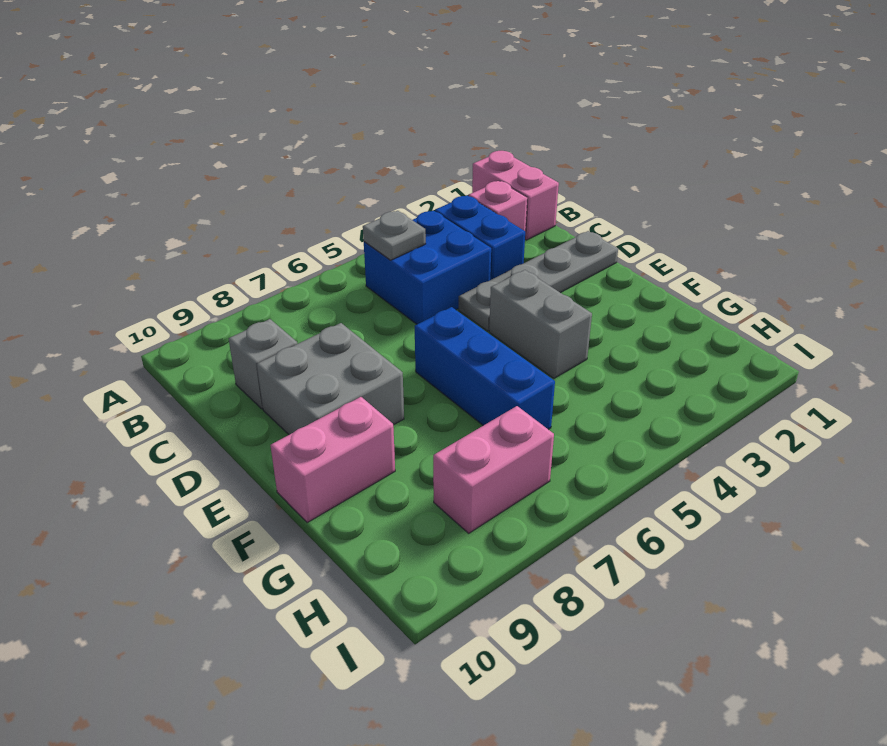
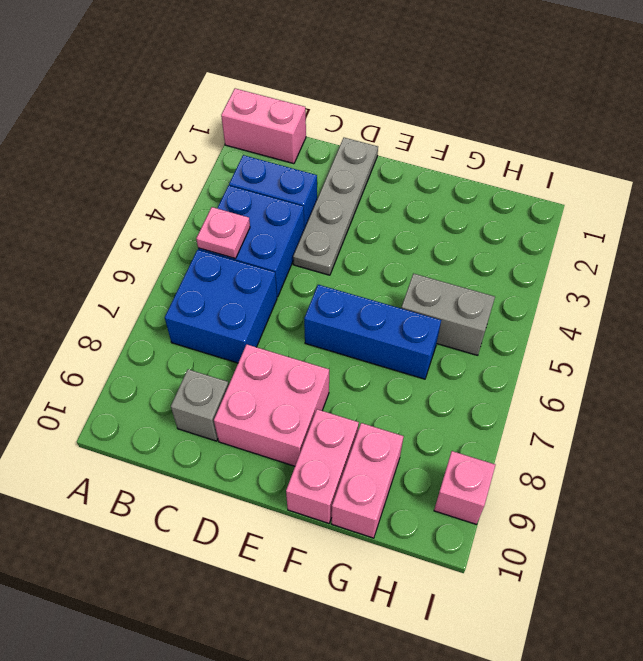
pink 1x1 brick [469,181,527,231] -> pink 1x1 brick moved to [434,451,495,524]
grey 1x1 plate [363,211,426,260] -> pink 1x1 plate [196,207,250,258]
none -> blue 2x2 brick [165,250,277,363]
grey 2x2 brick [257,323,404,435] -> pink 2x2 brick [214,344,329,466]
grey 1x2 brick [489,270,592,379] -> grey 1x2 brick moved to [401,274,495,355]
pink 1x2 brick [433,406,554,533] -> pink 1x2 brick moved to [332,423,404,538]

